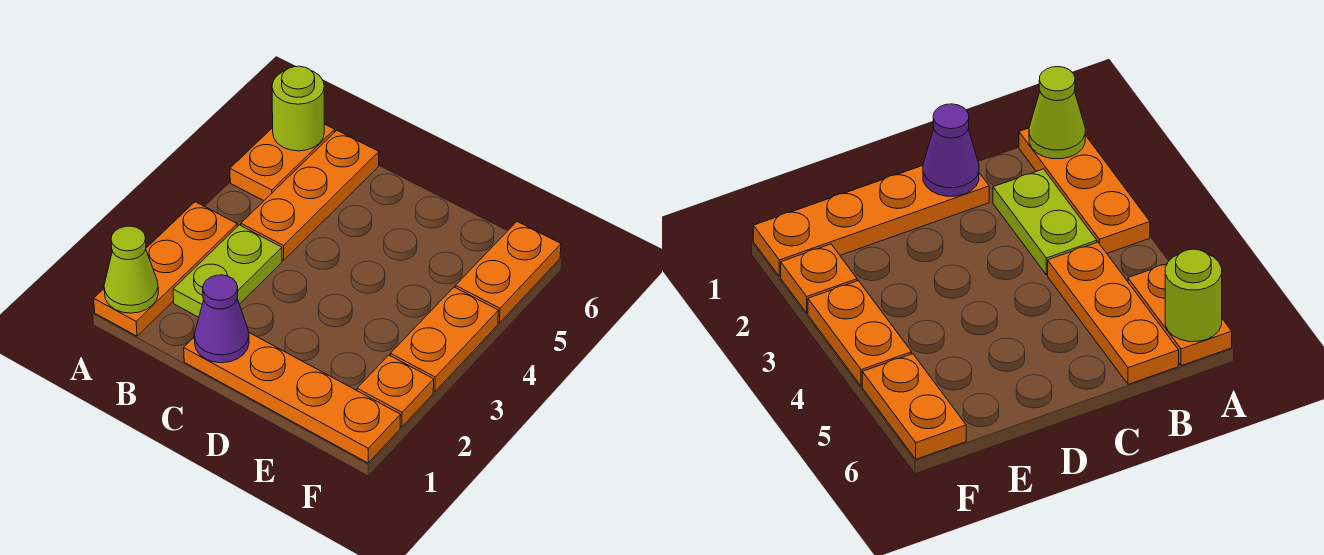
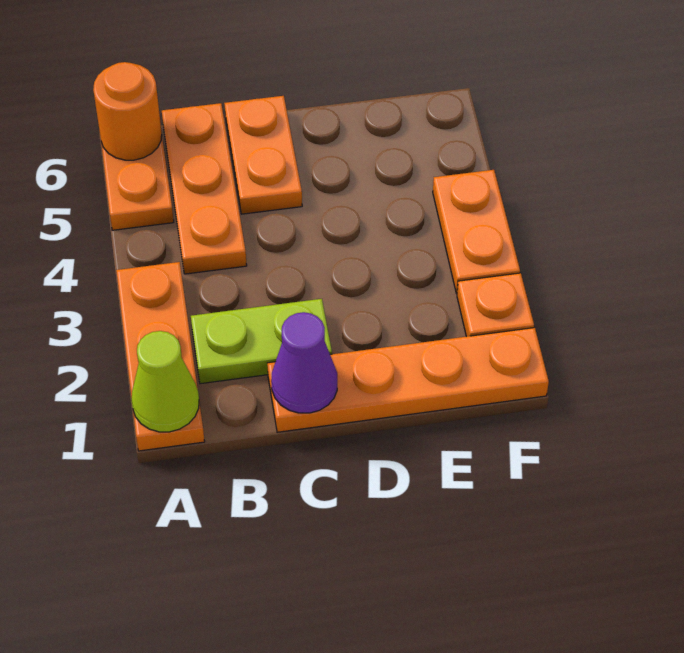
lime 1x1 round brick [272,66,324,151] -> orange 1x1 round brick [93,62,162,160]
lime 1x2 plate [173,225,282,317] -> lime 1x2 plate turned to [191,299,332,384]
orange 1x2 plate [455,222,561,323] -> orange 1x2 plate moved to [224,96,302,214]

